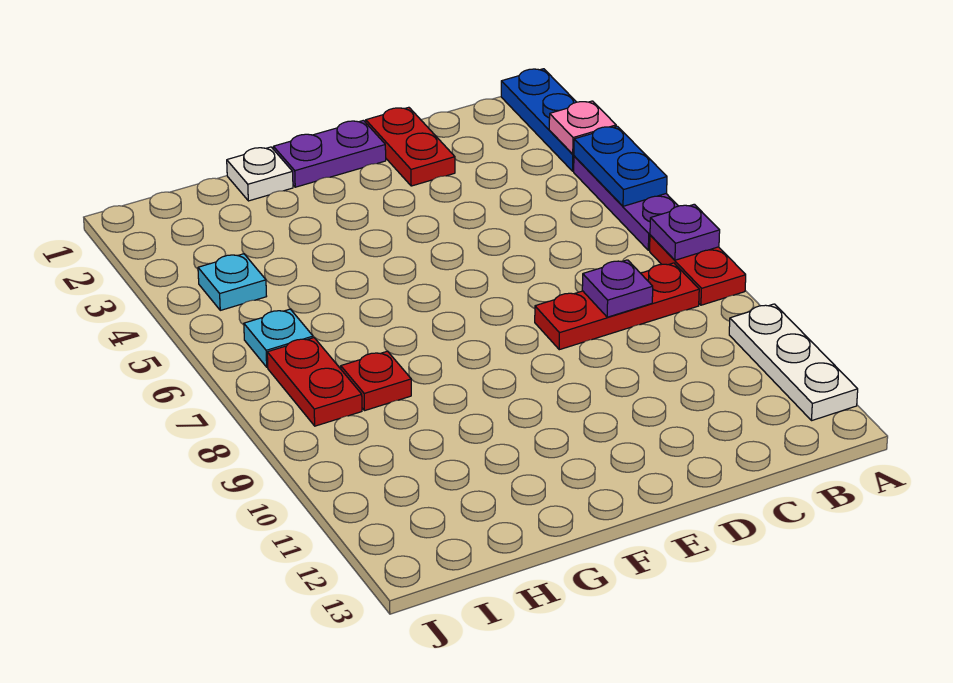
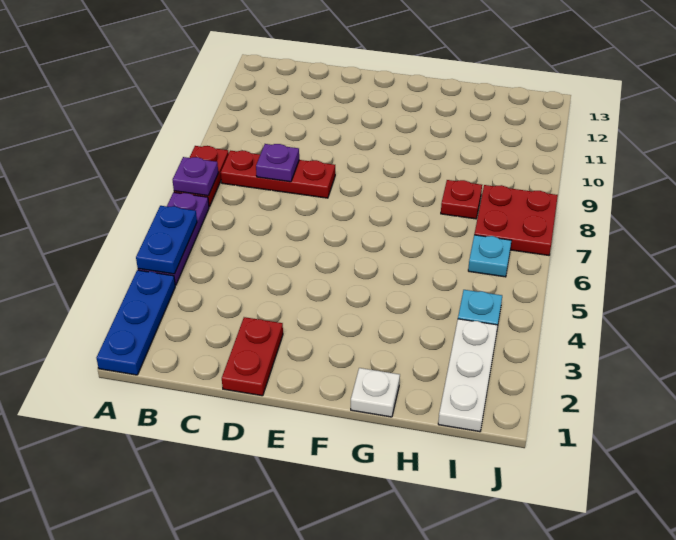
pink 1x1 plate [549,101,616,154] -> none
white 1x3 plate [729,304,858,420] -> white 1x3 plate moved to [438,319,498,432]
purple 1x2 plate [273,120,386,187] -> none
red 1x2 plate [267,338,362,426] -> red 2x2 plate [474,185,558,255]

